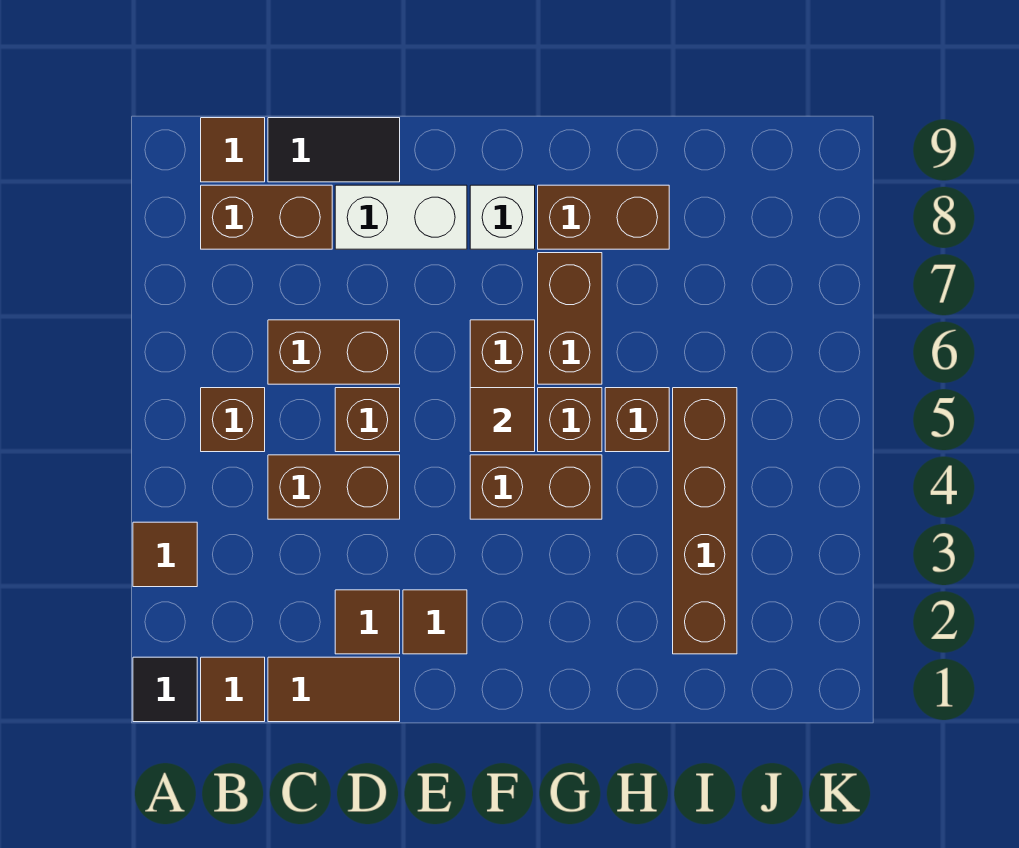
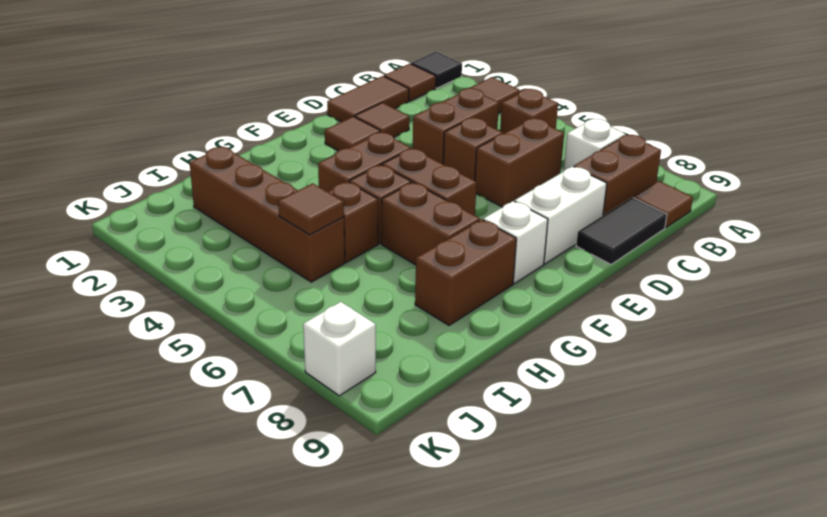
none -> white 1x1 brick [563,119,625,172]
brown 1x1 tile [470,388,535,452] -> brown 1x1 tile moved to [278,183,344,235]
none -> white 1x1 brick [303,302,376,396]

